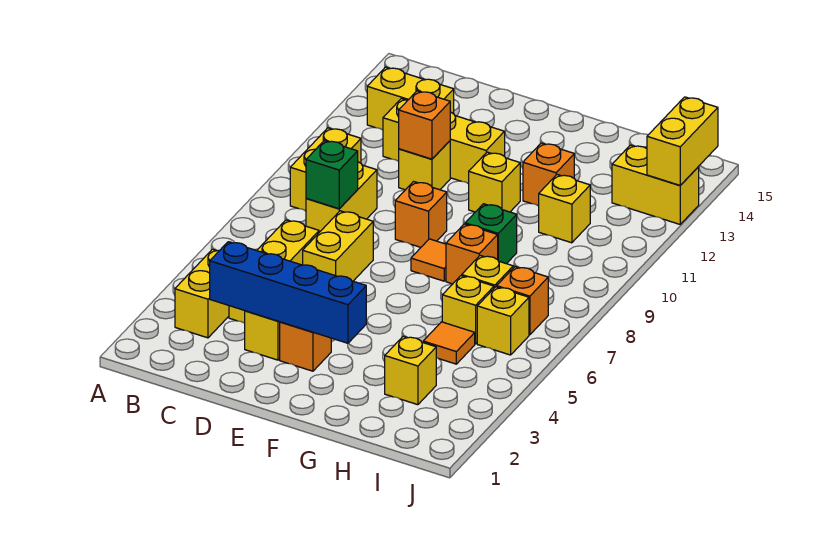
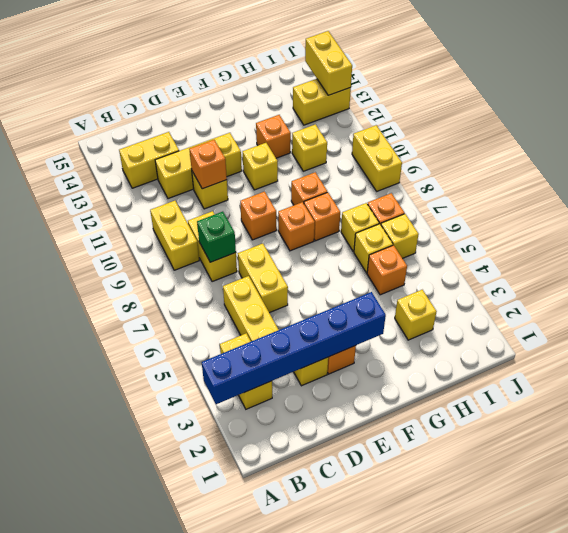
blue 1x4 brick [210,242,366,343] -> blue 1x6 brick [202,292,386,404]
orange 1x1 tile [411,239,446,281] -> orange 1x1 brick [278,202,315,251]
green 1x1 brick [465,204,517,264] -> orange 1x1 brick [291,172,327,205]
orange 1x1 tile [423,322,475,364] -> orange 1x1 brick [367,245,407,295]
none -> yellow 1x2 brick [352,125,402,191]

